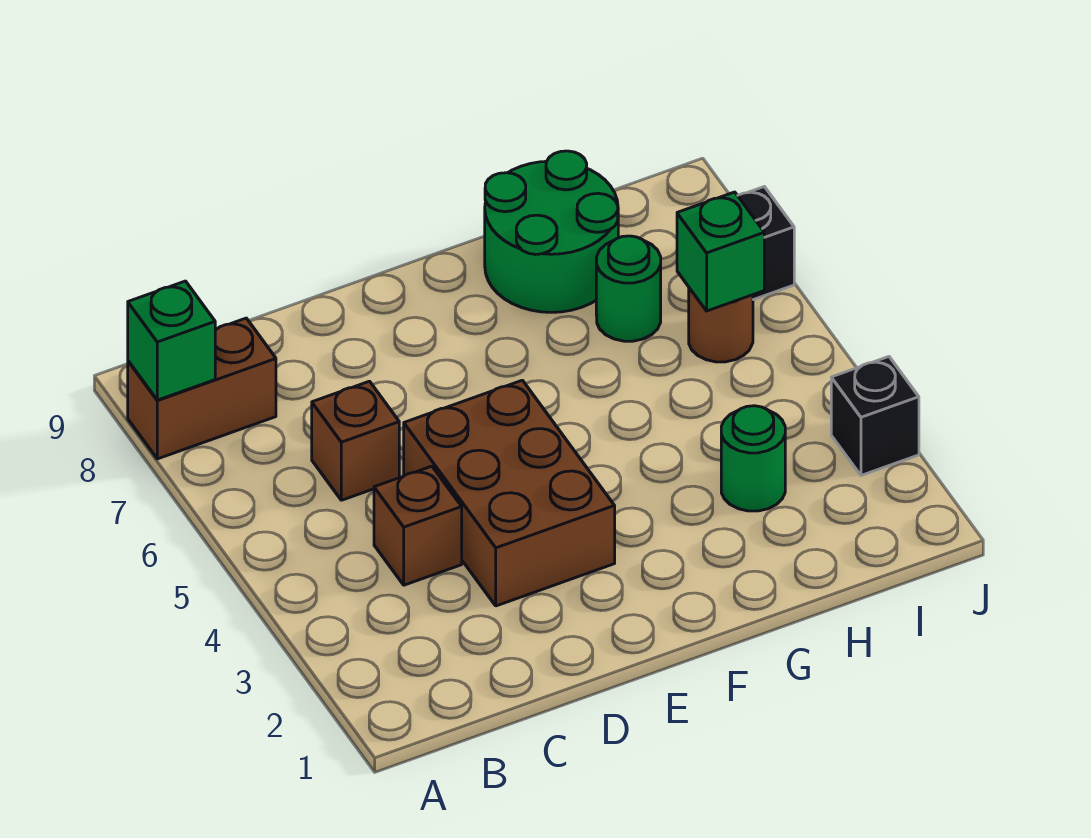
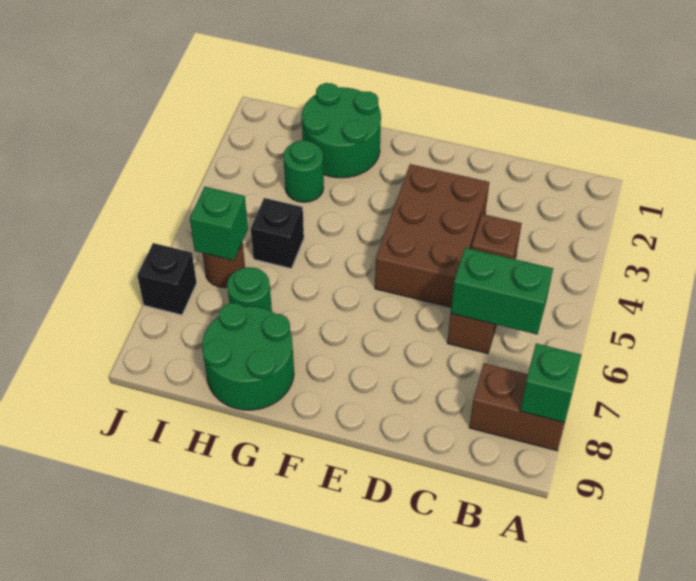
none -> green 1x2 brick [451,248,553,334]
none -> green 2x2 round brick [302,83,381,178]
black 1x1 brick [831,357,919,475] -> black 1x1 brick moved to [251,198,304,269]

